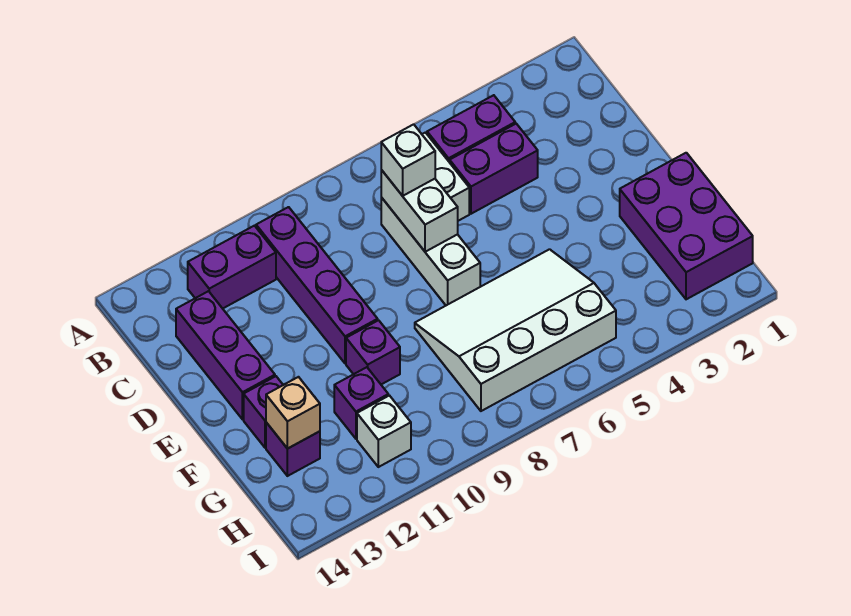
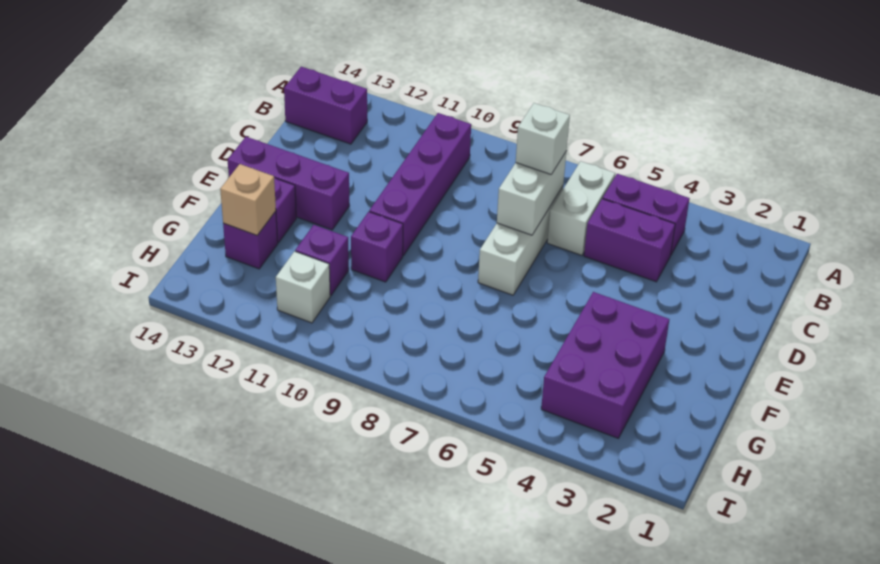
purple 1x2 brick [188,226,276,309] -> purple 1x2 brick moved to [284,67,367,144]
purple 1x3 brick [176,291,275,419] -> purple 1x3 brick turned to [228,137,349,230]
purple 2x3 brick [620,153,753,299] -> purple 2x3 brick moved to [541,292,669,438]
white 3x4 slope [415,249,616,411] -> none

